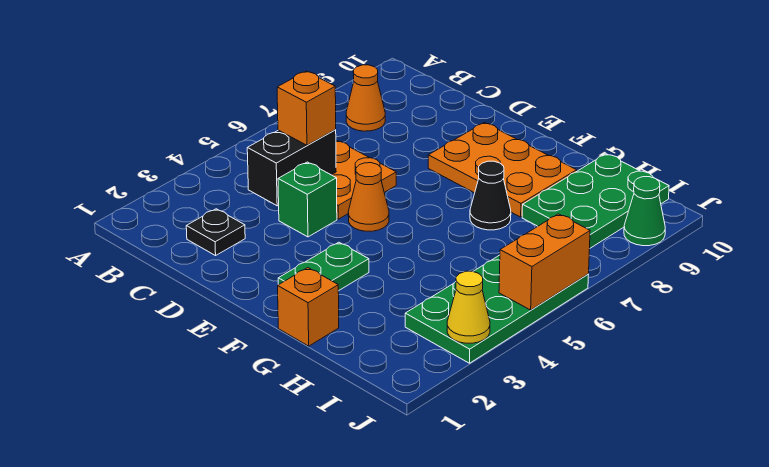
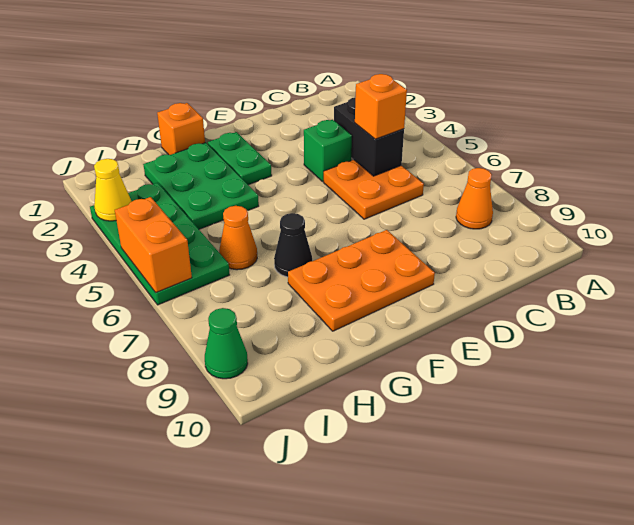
black 1x1 plate [186,209,245,256] -> none
orange 1x1 cone [348,163,389,231] -> orange 1x1 cone moved to [219,206,257,270]
green 2x3 plate [522,154,669,248] -> green 2x3 plate moved to [143,143,259,229]

